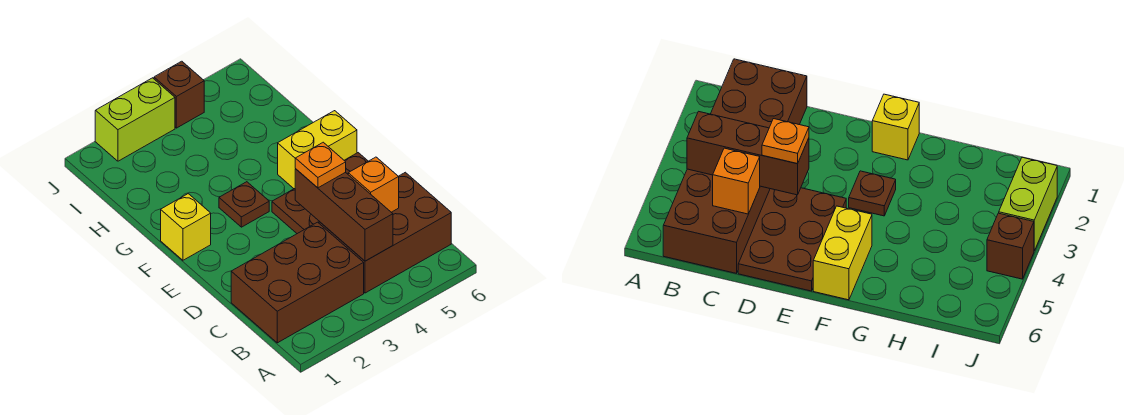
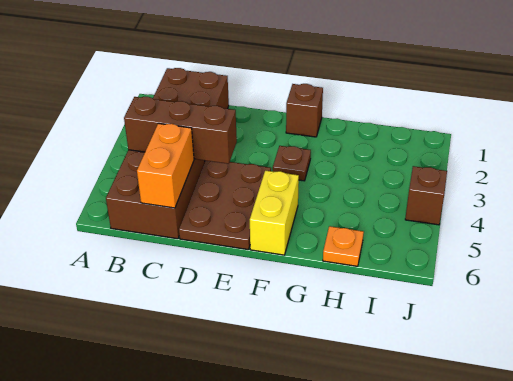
orange 1x1 brick [348,157,399,212] -> orange 1x2 brick [137,123,194,208]
orange 1x1 plate [295,142,346,188] -> orange 1x1 plate moved to [323,226,364,266]
yellow 1x1 brick [161,194,211,260] -> brown 1x1 brick [286,84,323,137]
lime 1x2 brick [95,78,175,161] -> none

